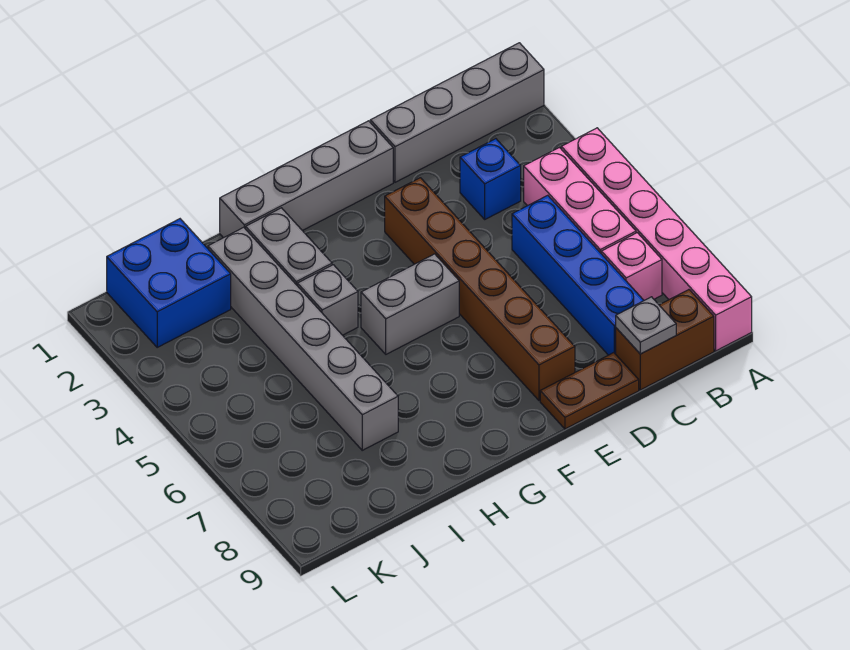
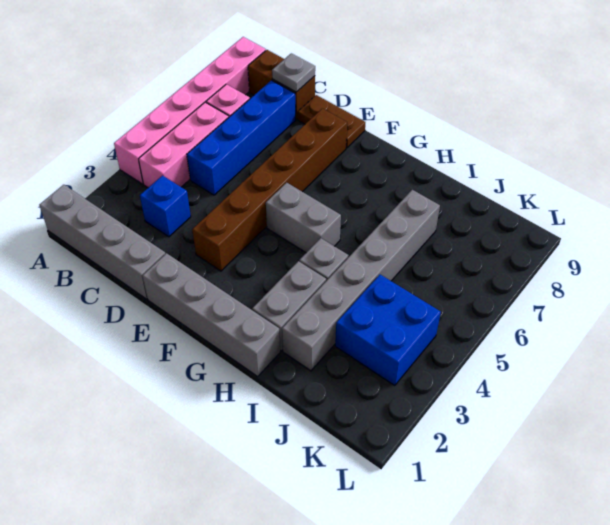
blue 2x2 brick [107,219,231,347] -> blue 2x2 brick moved to [335,275,441,386]

